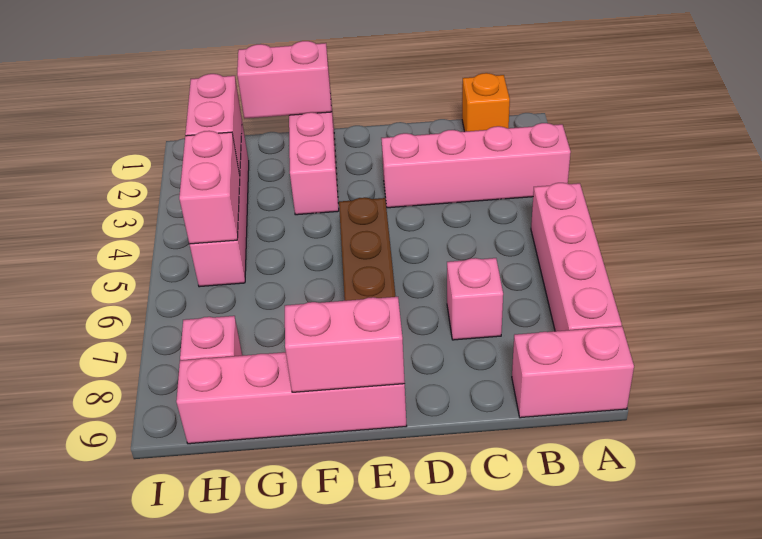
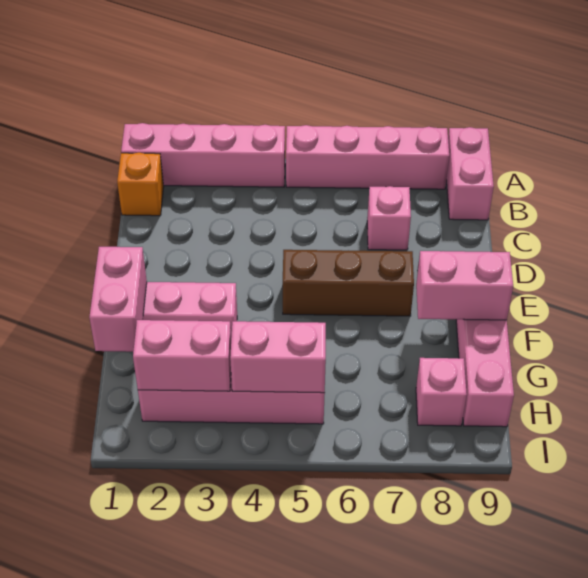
pink 1x4 brick [381,123,571,208] -> pink 1x4 brick turned to [121,123,285,187]
pink 1x2 brick [284,297,405,392] -> pink 1x2 brick turned to [416,251,513,320]

